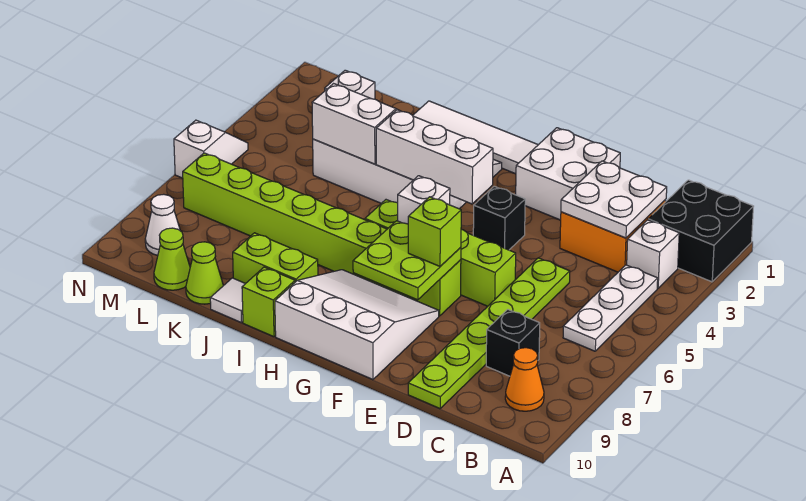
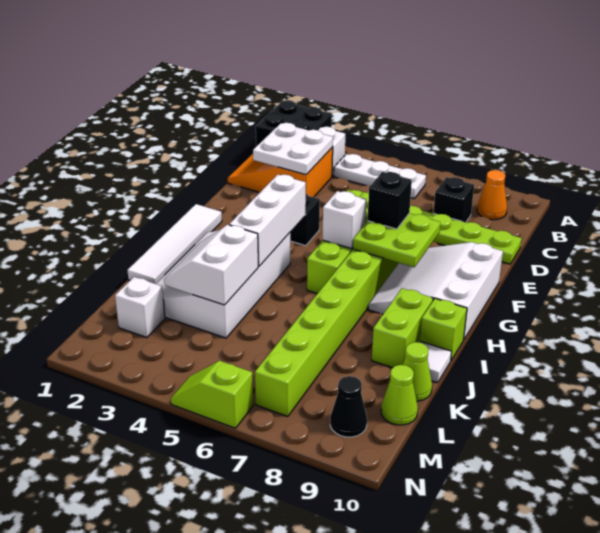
white 2x2 brick [516,128,620,220] -> none
lime 1x1 brick [408,197,461,266] -> black 1x1 brick [368,172,412,229]
white 1x1 cone [145,194,180,256] -> black 1x1 cone [330,376,367,437]
white 1x2 slope [174,120,248,178] -> lime 1x2 slope [171,361,253,428]

